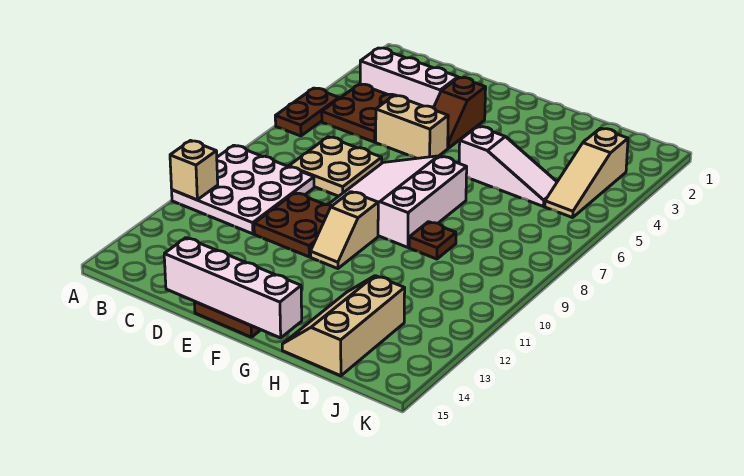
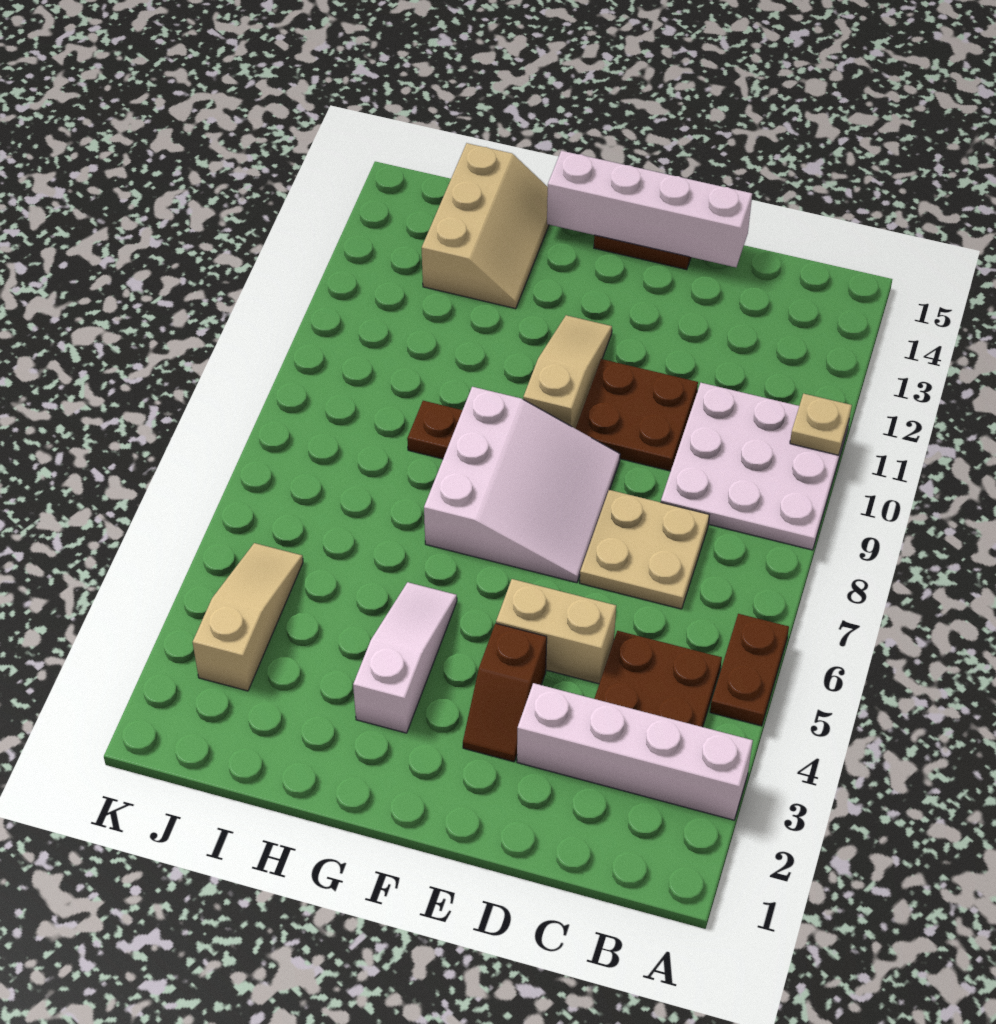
tan 1x1 brick [170,141,218,200] -> tan 1x1 plate [790,394,852,455]
white 1x3 brick [360,48,458,108] -> white 1x4 brick [517,683,753,820]
brown 1x2 slope [434,77,486,148] -> brown 1x2 slope turned to [463,623,547,762]
tan 1x2 slope [311,192,378,269] -> tan 1x3 slope [523,315,612,429]
white 1x3 slope [459,126,557,206] -> white 1x3 slope turned to [353,582,457,733]

